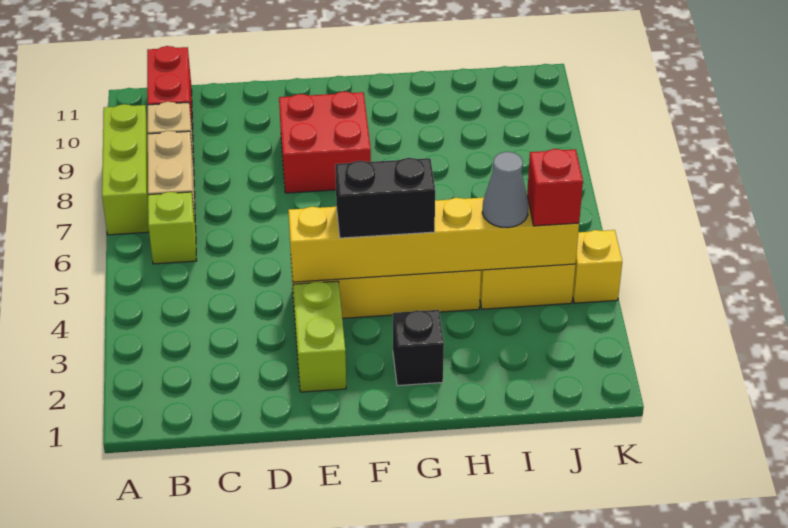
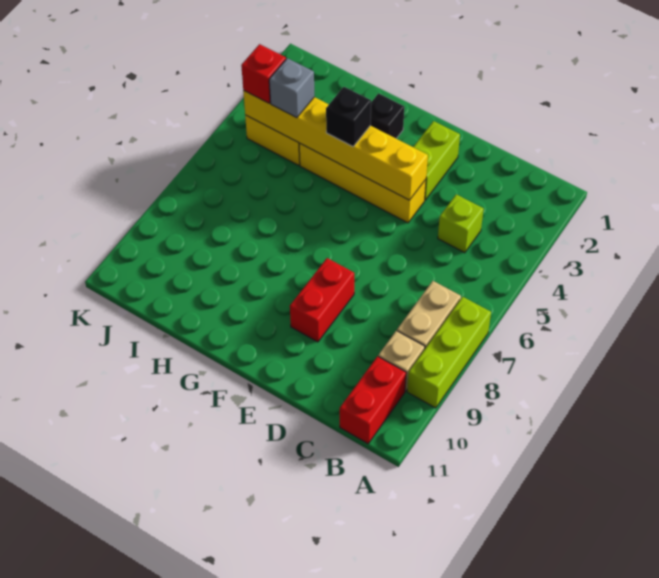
lime 1x1 brick [148,192,197,264] -> lime 1x1 brick moved to [438,194,484,253]
red 2x2 brick [279,91,371,193] -> red 1x2 brick [290,258,354,342]
black 1x2 brick [335,158,435,238] -> black 1x1 brick [326,87,371,147]
grey 1x1 cone [482,152,528,228] -> grey 1x1 brick [269,58,314,118]
yellow 1x1 brick [573,230,622,303] -> none

